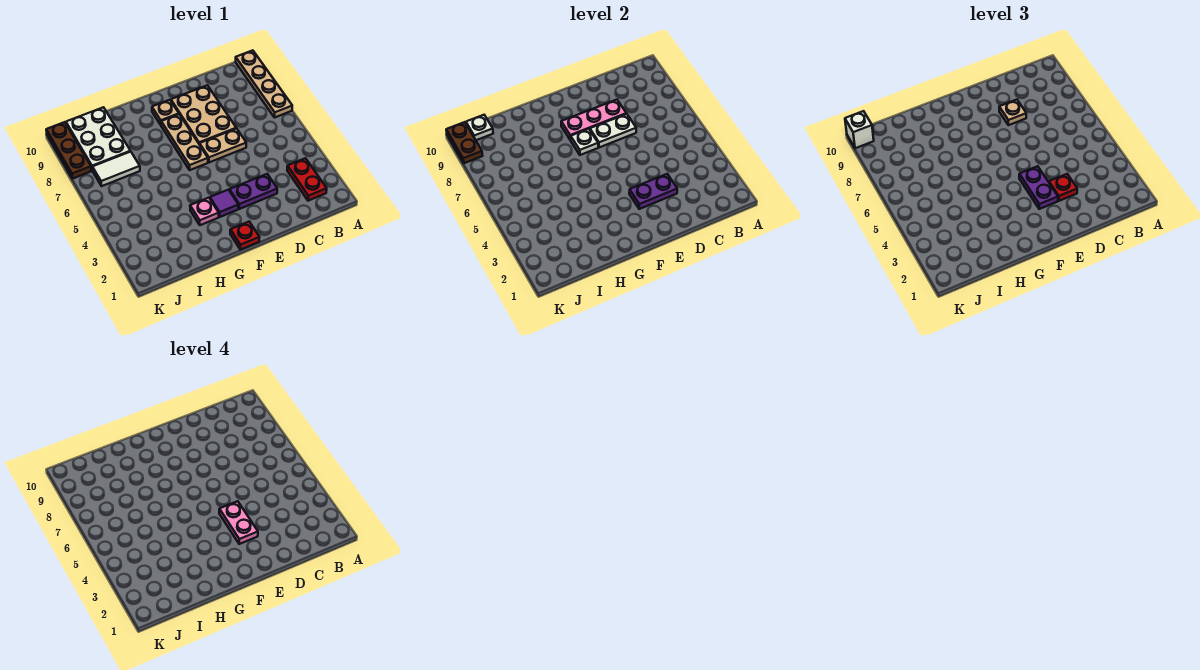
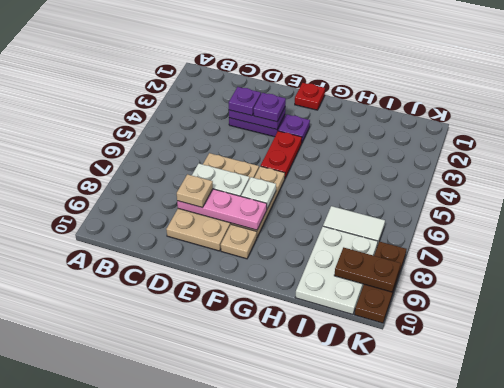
tan 1x4 plate [236,50,292,118] -> none
red 1x2 plate [287,158,327,201] -> red 1x2 plate moved to [261,131,302,178]
red 1x1 plate [1049,174,1077,201] -> purple 1x1 plate [229,87,261,116]
purple 1x2 plate [1019,166,1058,209] -> purple 1x1 plate [254,93,286,122]
pink 1x2 plate [219,501,258,544] -> none
purple 1x1 tile [210,190,238,217] -> purple 1x1 plate [278,114,310,142]
pink 1x1 plate [190,198,219,225] -> none
white 1x1 plate [466,115,493,140] -> none
brown 1x2 plate [446,122,483,163] -> brown 1x2 plate turned to [334,247,401,292]
white 1x1 brick [845,111,874,148] -> none

